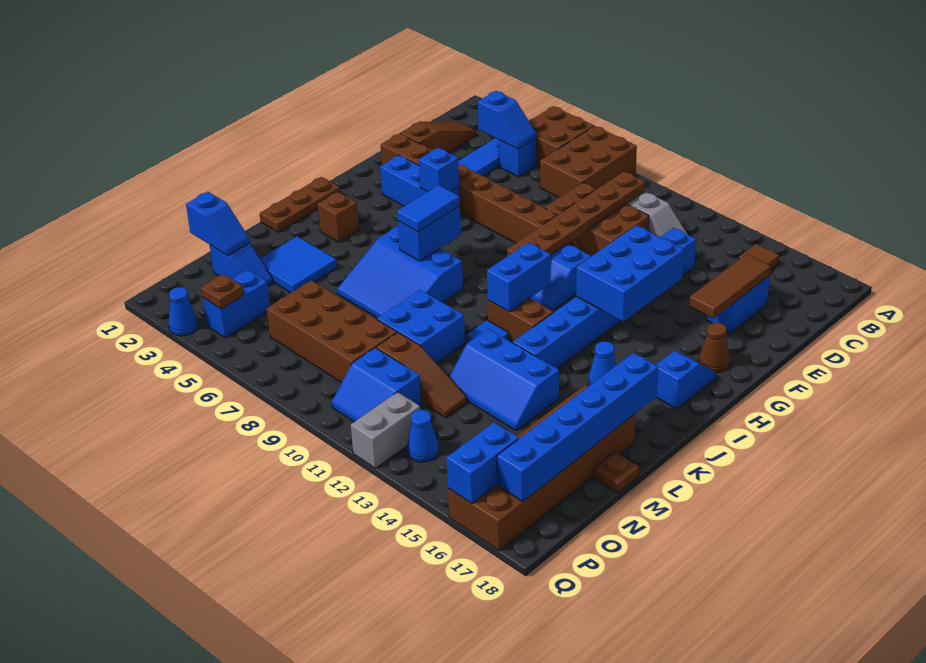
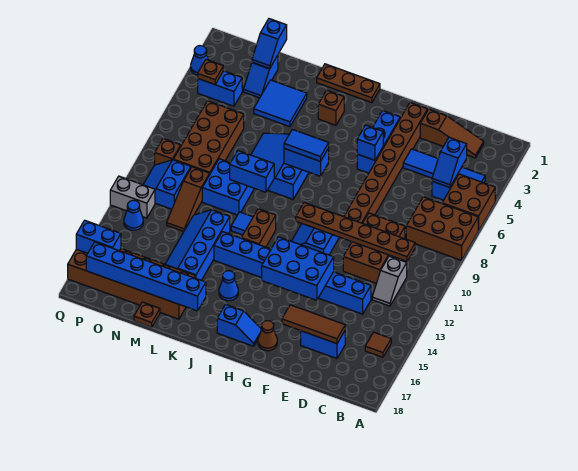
blue 1x2 brick [487,243,551,312] -> blue 1x2 brick moved to [230,151,274,192]
blue 2x3 slope [449,329,559,430] -> blue 2x4 slope [165,210,230,280]
none -> brown 1x1 brick [155,138,181,165]

